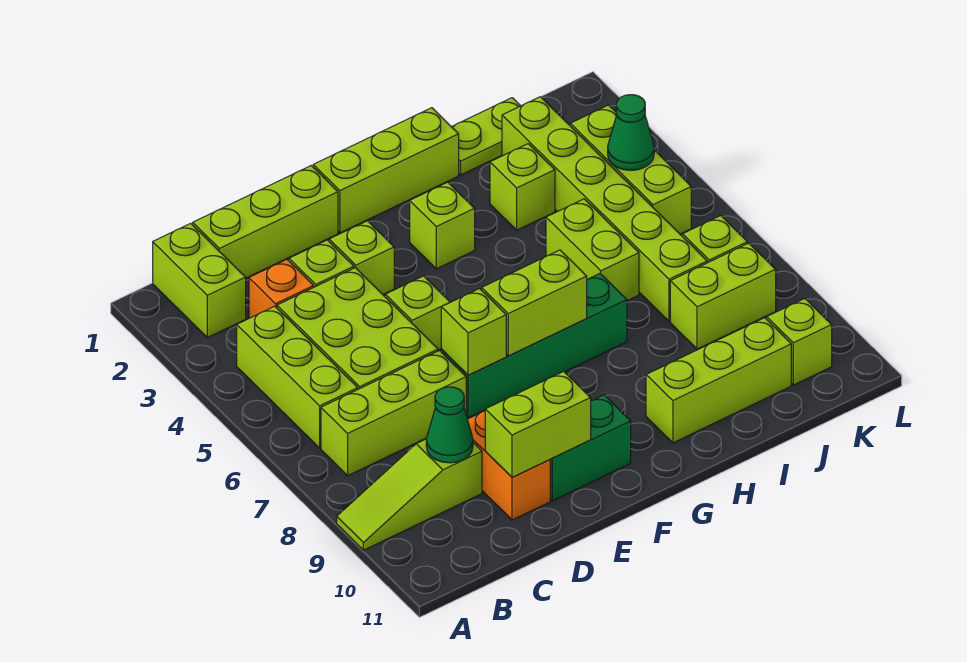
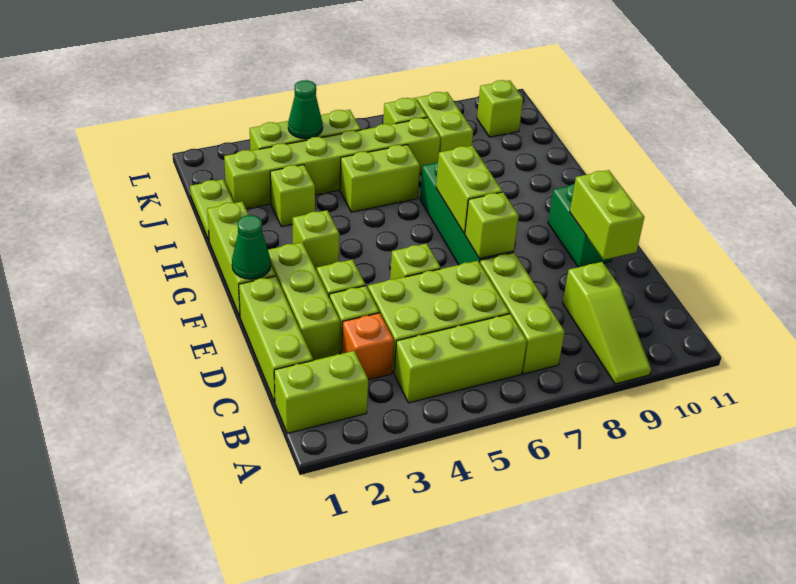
green 1x1 cone [426,387,473,463] -> green 1x1 cone moved to [232,215,271,279]
orange 1x2 brick [467,411,550,520] -> none
lime 1x3 brick [646,318,791,443] -> lime 1x3 brick moved to [268,242,340,360]

